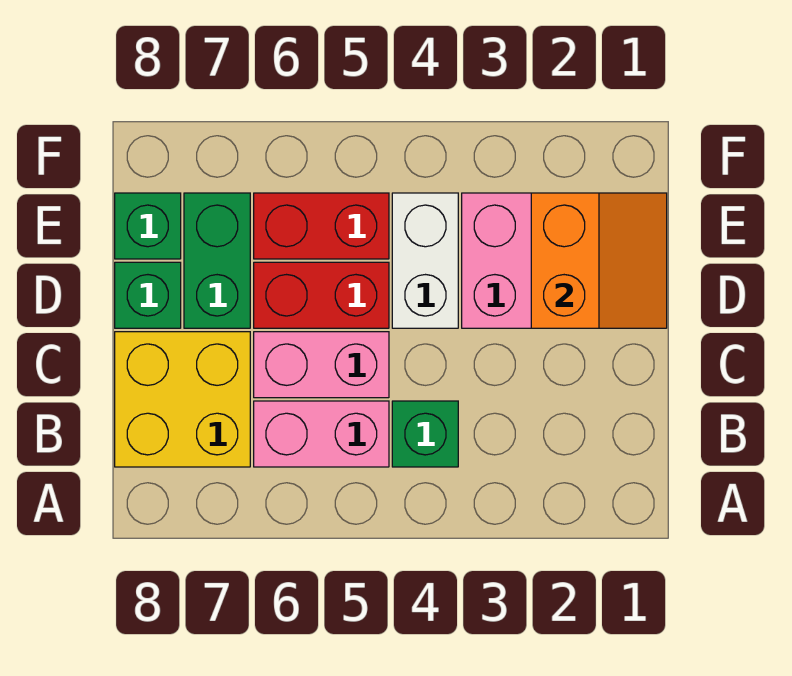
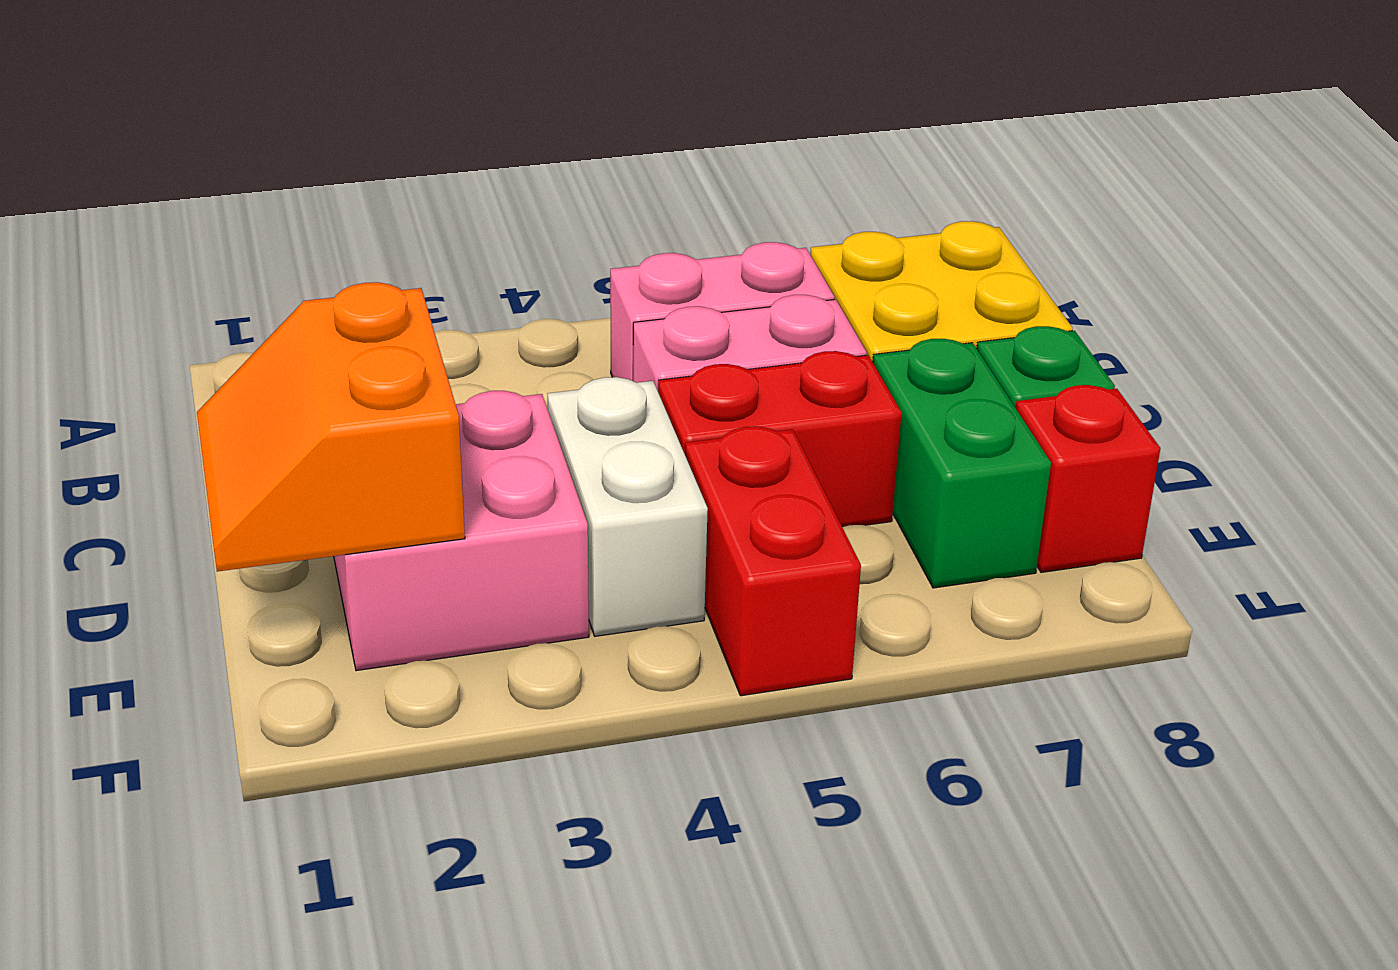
green 1x1 brick [392,401,458,467] -> none
red 1x2 brick [254,193,389,259] -> red 1x2 brick turned to [685,426,861,696]
green 1x1 brick [115,193,181,259] -> red 1x1 brick [1016,385,1161,573]

